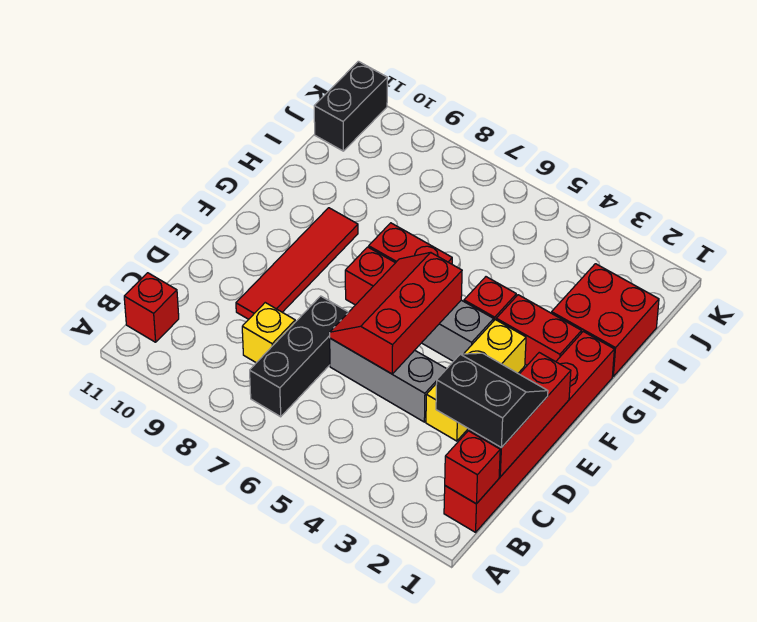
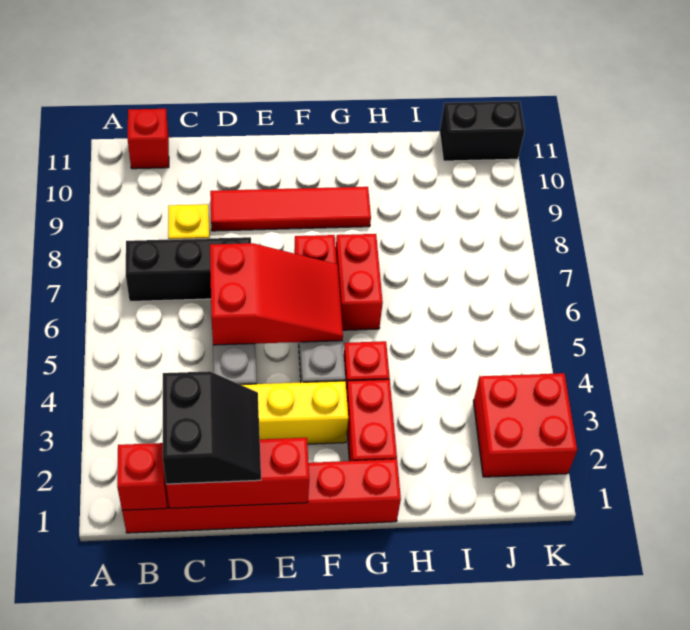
red 2x3 slope [330,252,462,374] -> red 2x3 slope turned to [210,243,343,345]
red 2x2 brick [552,264,659,376] -> red 2x2 brick moved to [473,373,577,477]

